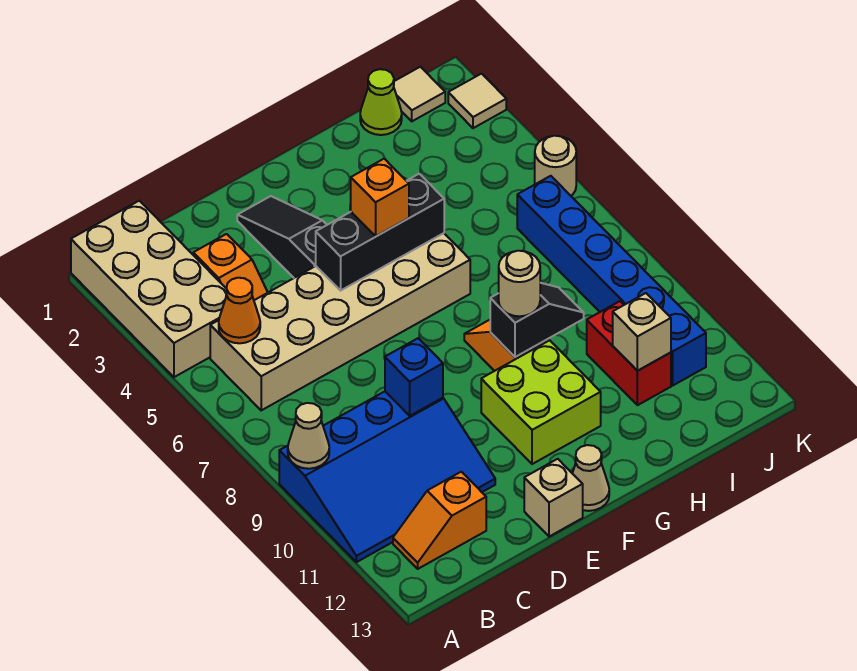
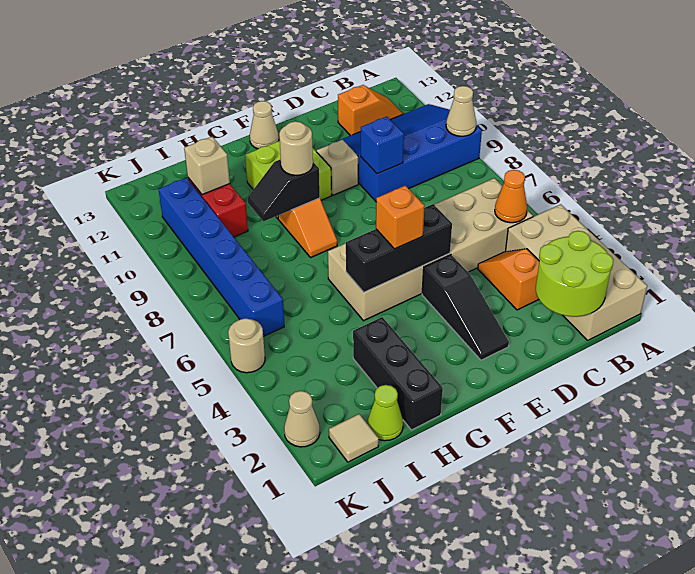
none -> lime 2x2 round brick [536,231,613,317]
tan 1x1 brick [524,459,583,537] -> tan 1x1 brick moved to [317,140,358,195]
none -> black 1x3 brick [353,317,443,430]
tan 1x1 tile [448,74,506,128] -> tan 1x1 cone [284,391,320,447]

